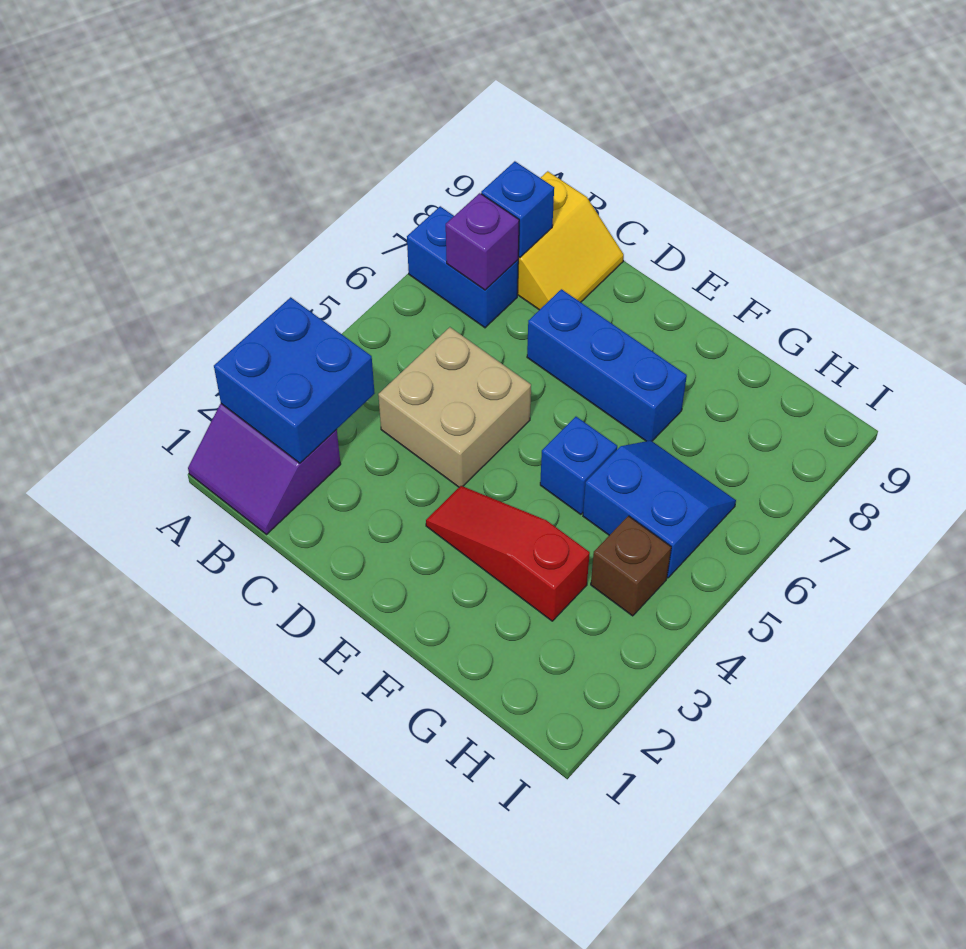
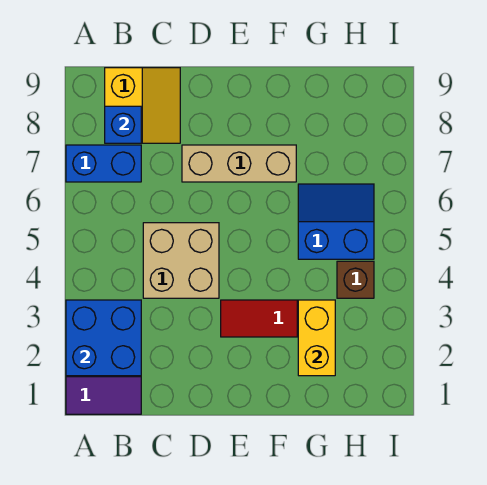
purple 1x1 brick [446,193,519,290] -> none
blue 1x3 brick [527,289,687,441] -> tan 1x3 brick [182,145,296,182]
blue 1x1 brick [540,417,617,514] -> none
none -> yellow 1x2 brick [298,300,335,376]

